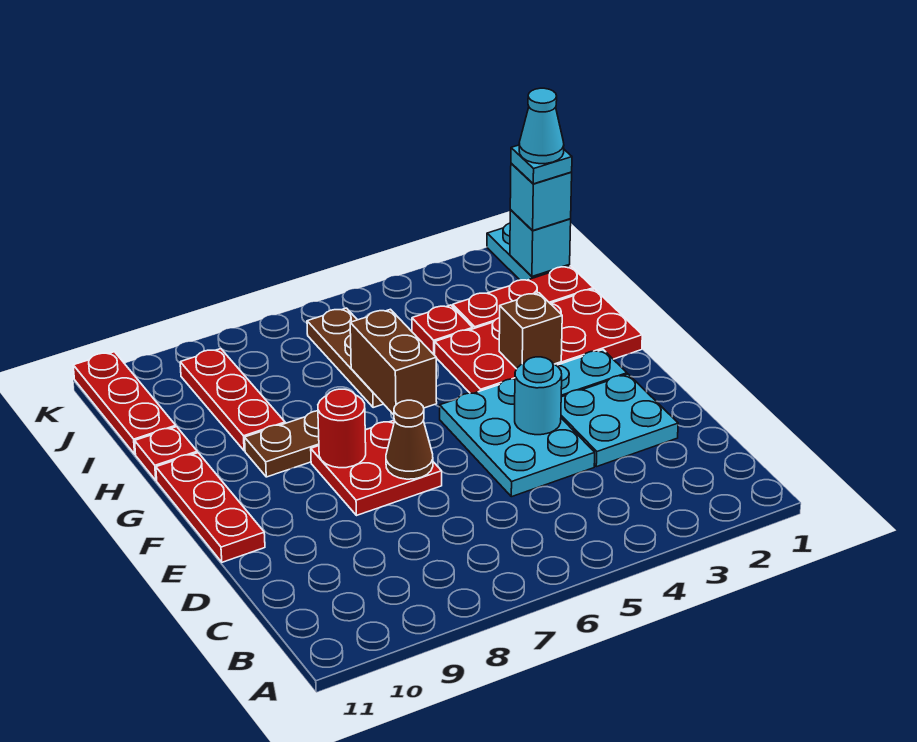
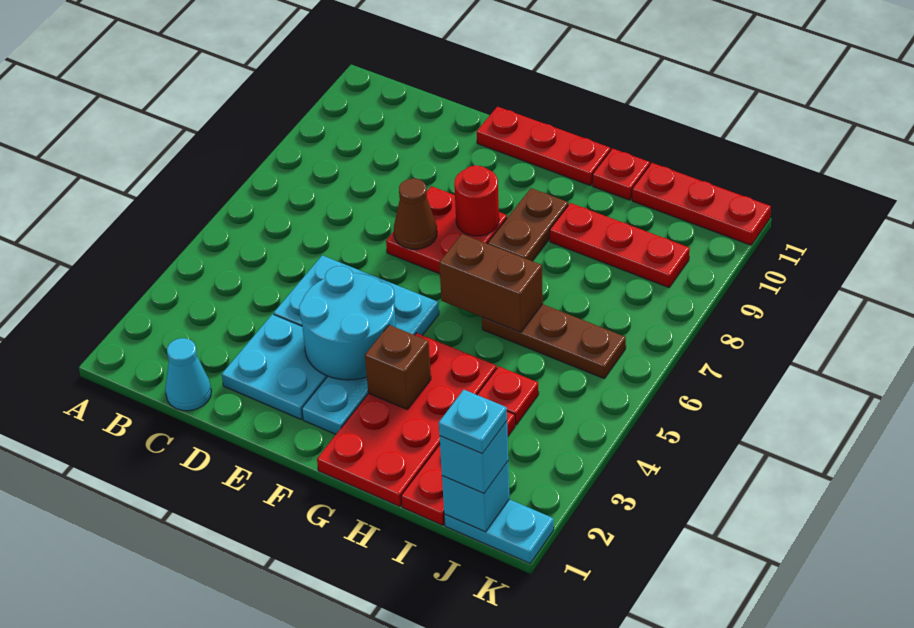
cyan 1x1 round brick [515,357,562,435] -> cyan 2x2 round brick [299,266,396,380]
cyan 1x1 cone [519,88,564,164] -> cyan 1x1 cone moved to [165,338,211,411]

